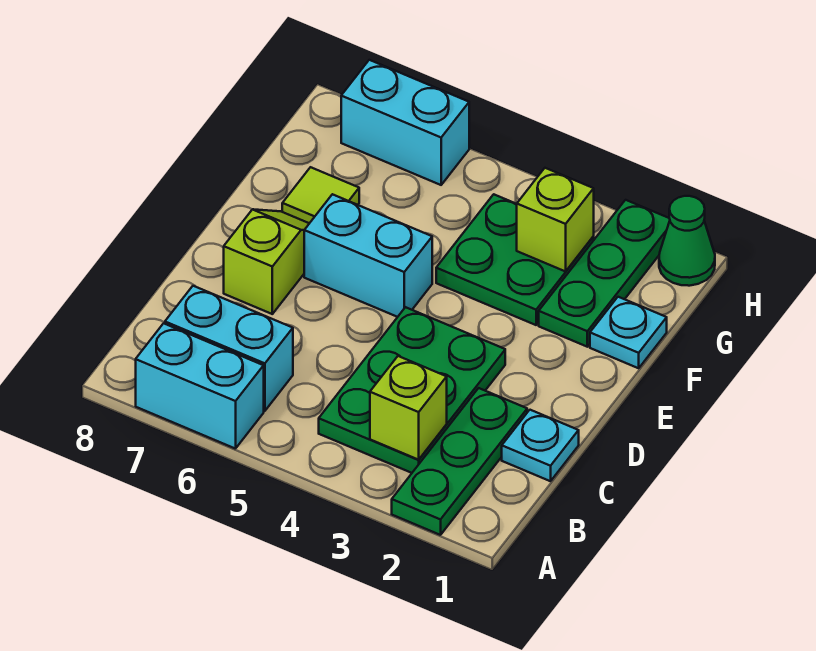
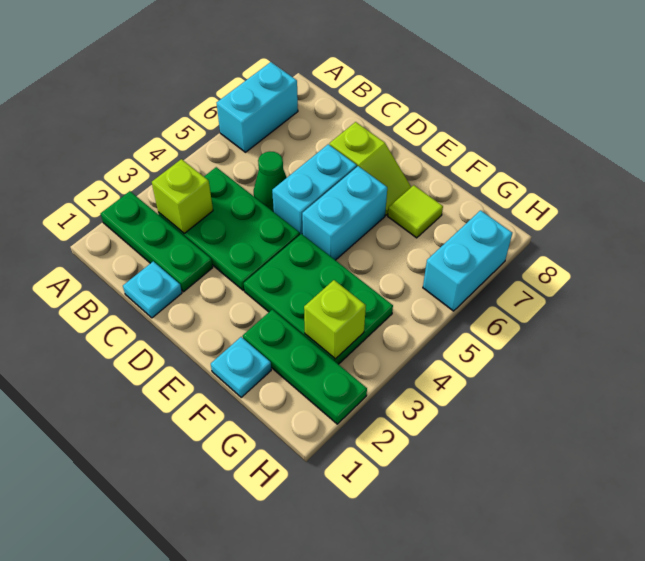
cyan 1x2 brick [165,286,293,411] -> cyan 1x2 brick moved to [272,144,357,235]
green 2x2 plate [436,194,594,325] -> green 2x3 plate [244,234,393,364]
green 1x1 cone [659,196,715,286] -> green 1x1 cone moved to [254,152,287,211]

